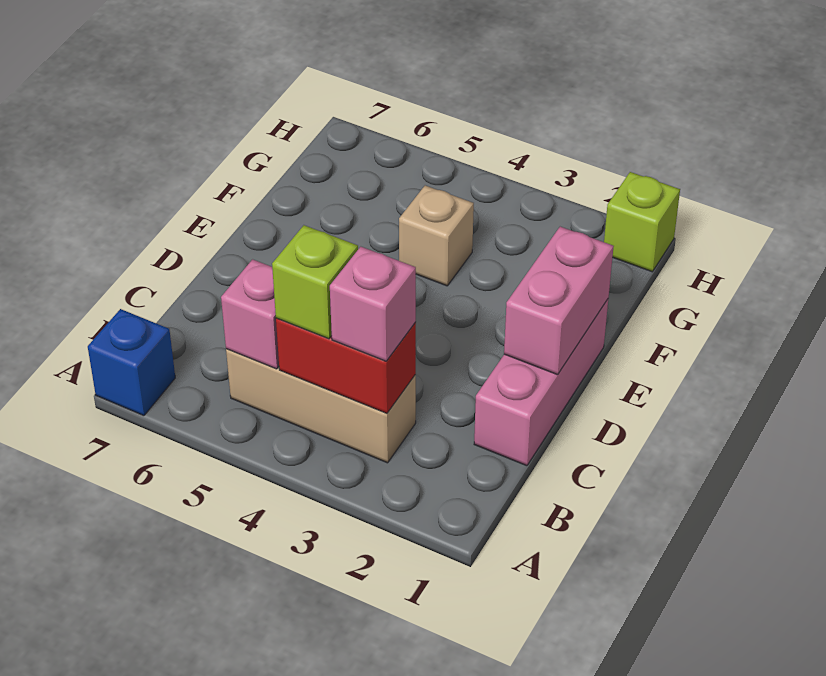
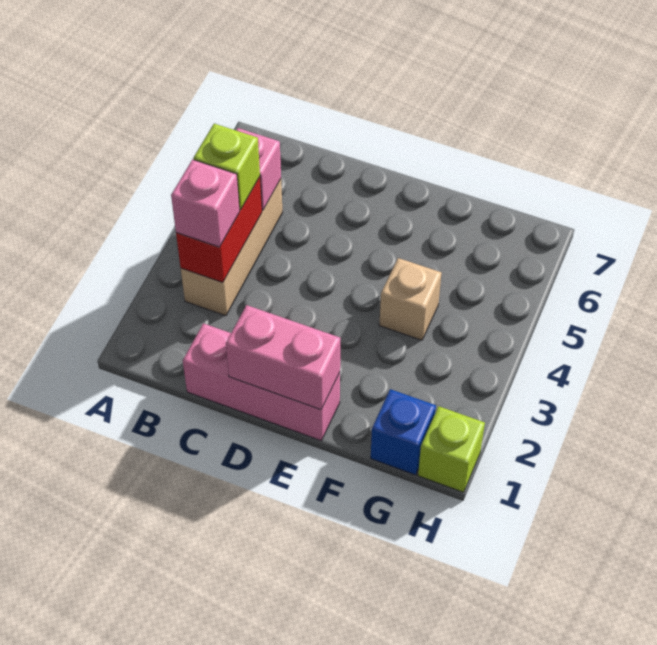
blue 1x1 brick [88,309,175,416] -> blue 1x1 brick moved to [371,389,436,475]

